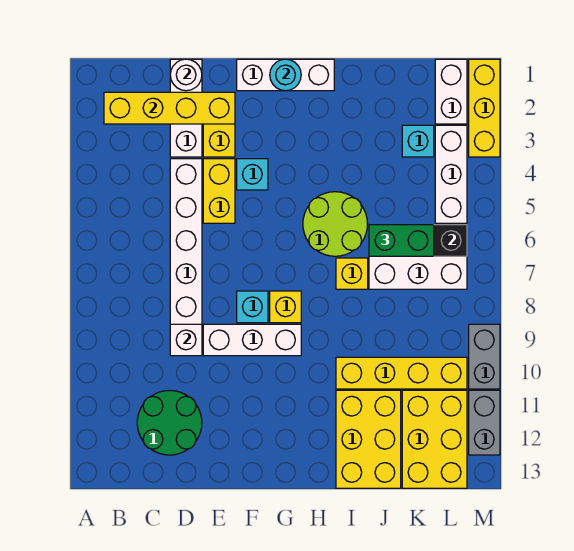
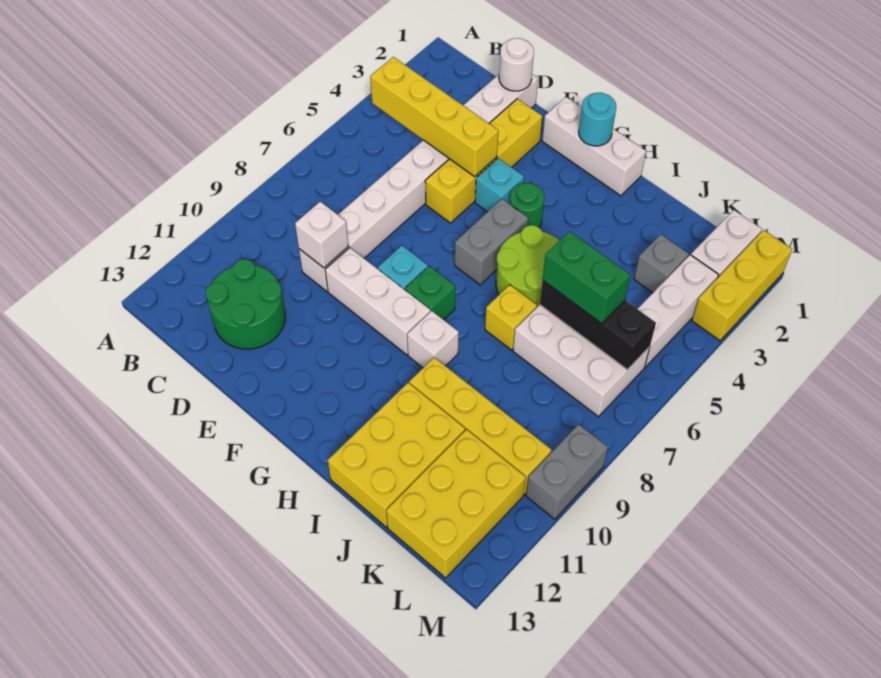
yellow 1x4 brick [104,92,235,124] -> yellow 1x4 brick moved to [370,57,498,177]
none -> green 1x1 round brick [510,183,544,228]
yellow 1x1 brick [270,291,301,323] -> green 1x1 brick [405,266,455,320]
none -> white 1x1 brick [407,311,459,368]
cyan 1x1 brick [402,125,434,157] -> grey 1x1 brick [634,234,688,293]
grey 1x2 brick [469,390,500,455] -> grey 1x2 brick moved to [455,199,528,285]

